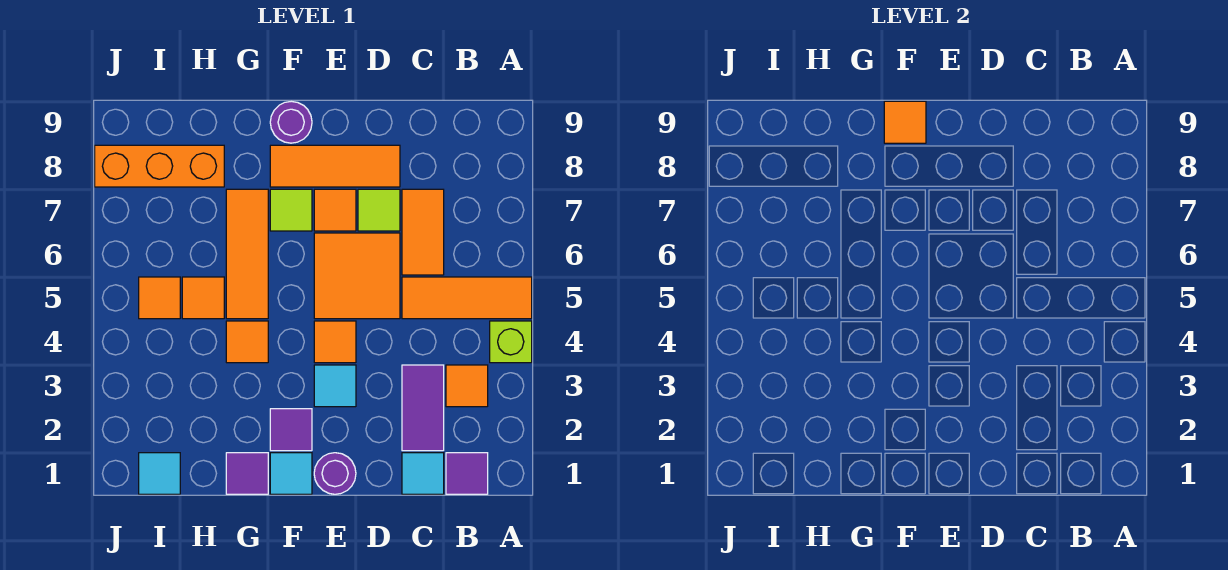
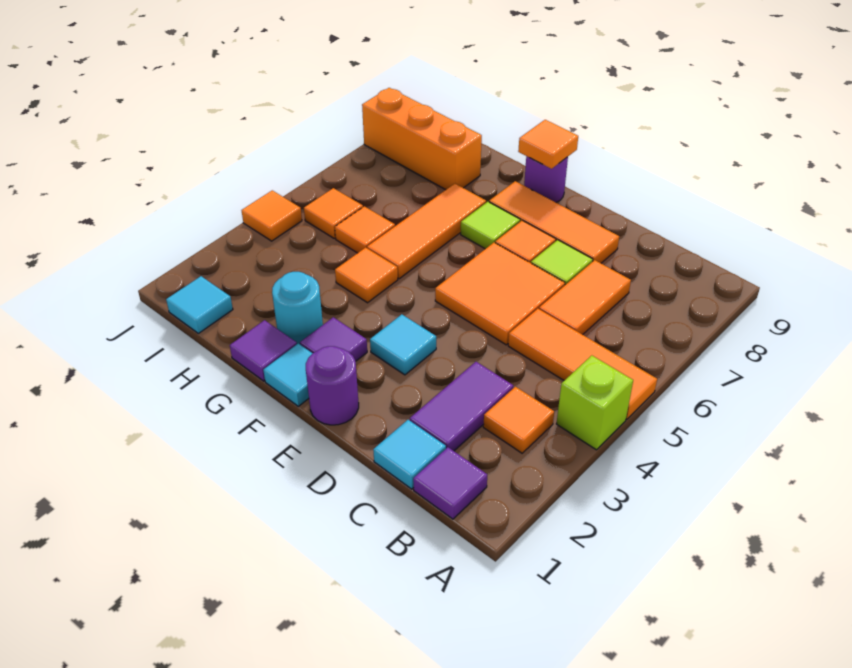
orange 1x1 tile [314,321,356,363] -> orange 1x1 tile moved to [241,190,302,241]
none -> cyan 1x1 round brick [272,272,323,344]

